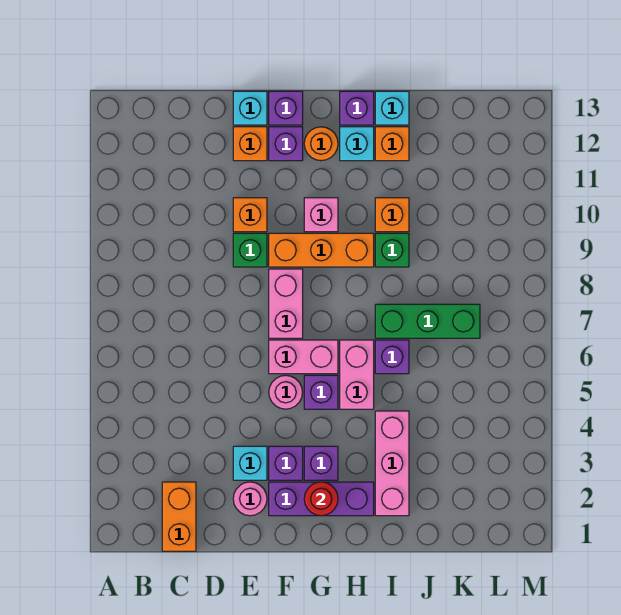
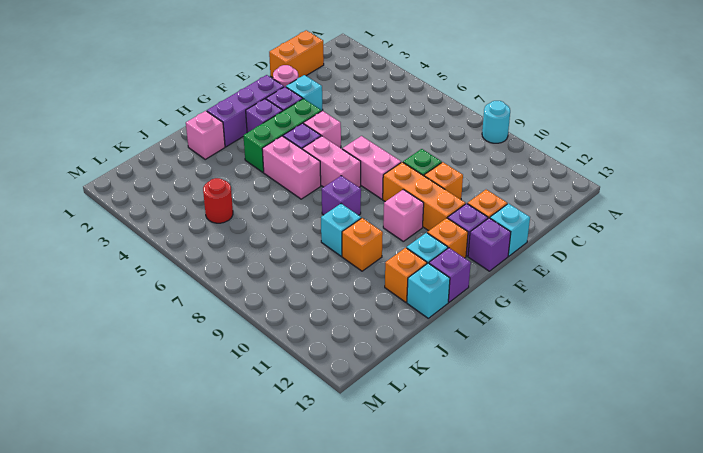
none -> cyan 1x1 round brick [482,101,510,143]
orange 1x2 brick [162,482,196,551] -> orange 1x2 brick turned to [269,30,324,78]
pink 1x1 round brick [269,375,303,409] -> pink 1x1 brick [303,111,341,148]
pink 1x2 brick [269,340,338,374] -> pink 1x2 brick turned to [302,136,361,187]
orange 1x3 brick [269,233,374,267] -> orange 1x3 brick turned to [383,162,465,231]
red 1x1 round brick [304,482,338,516] -> red 1x1 round brick moved to [203,178,233,223]
orange 1x1 round brick [304,127,338,161] -> orange 1x1 brick [427,218,468,258]
pink 1x3 brick [375,411,409,516] -> pink 1x1 brick [186,111,225,159]
purple 1x1 brick [375,340,409,374] -> purple 1x1 brick moved to [322,176,361,215]
green 1x3 brick [375,304,480,338] -> green 1x3 brick moved to [243,99,321,172]
green 1x1 brick [375,233,409,267] -> cyan 1x1 brick [321,204,361,256]

